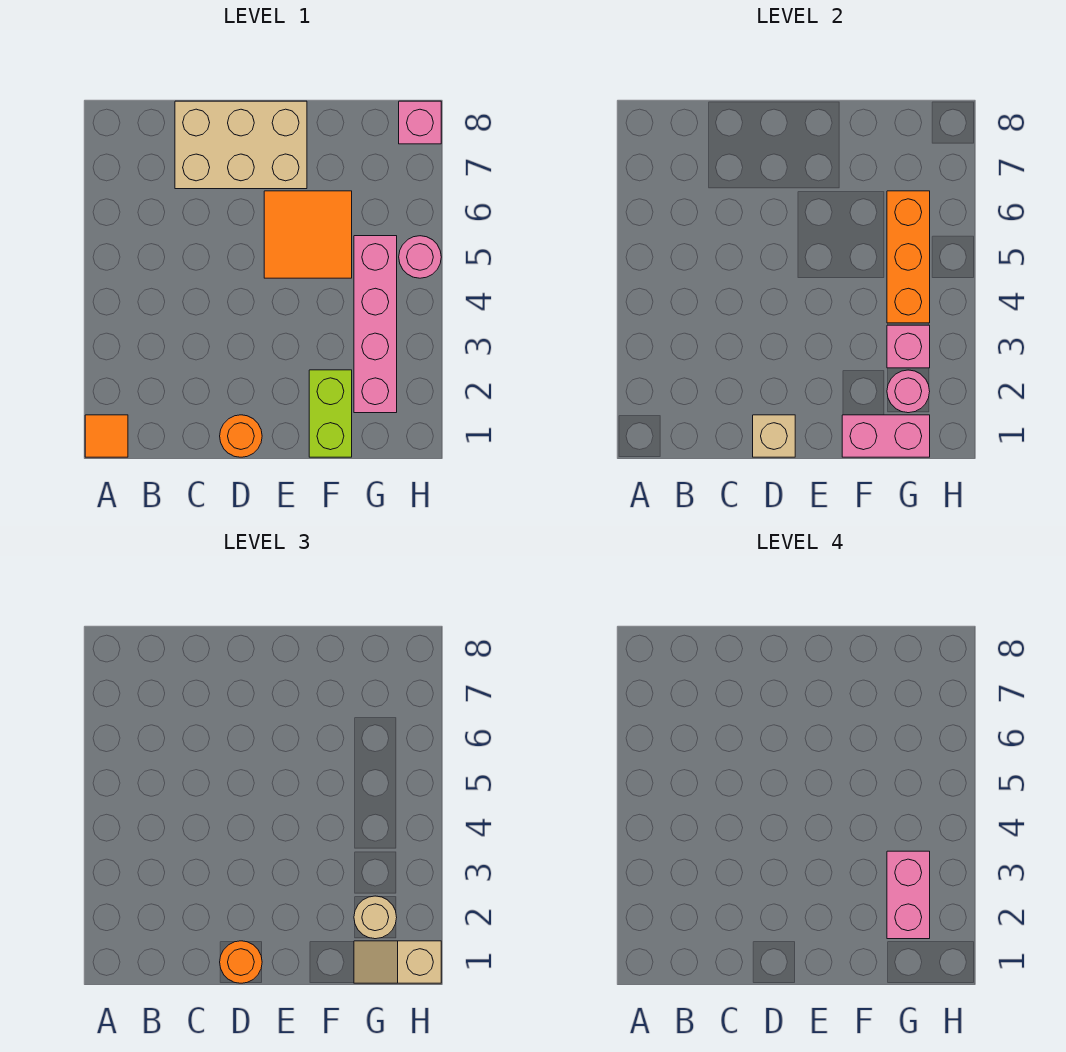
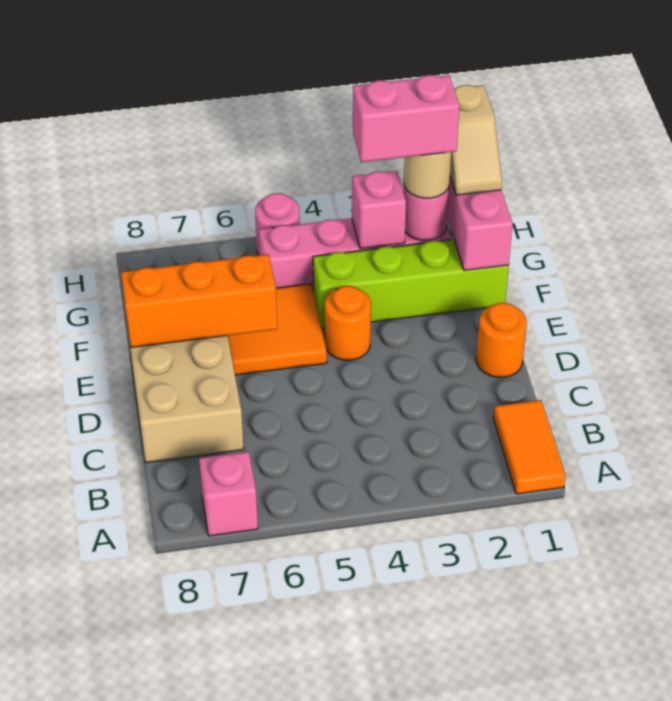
orange 1x1 tile [85,415,128,457] -> orange 1x2 tile [493,400,566,494]
tan 1x1 brick [753,415,795,457] -> none
orange 1x1 round brick [220,941,262,983] -> orange 1x1 round brick moved to [325,286,371,360]
lime 1x2 brick [309,370,352,457] -> lime 1x4 brick [313,240,509,328]
orange 1x3 brick [887,191,930,323] -> orange 1x3 brick moved to [121,254,277,348]
pink 1x1 brick [399,101,441,144] -> pink 1x1 brick moved to [199,452,258,536]

